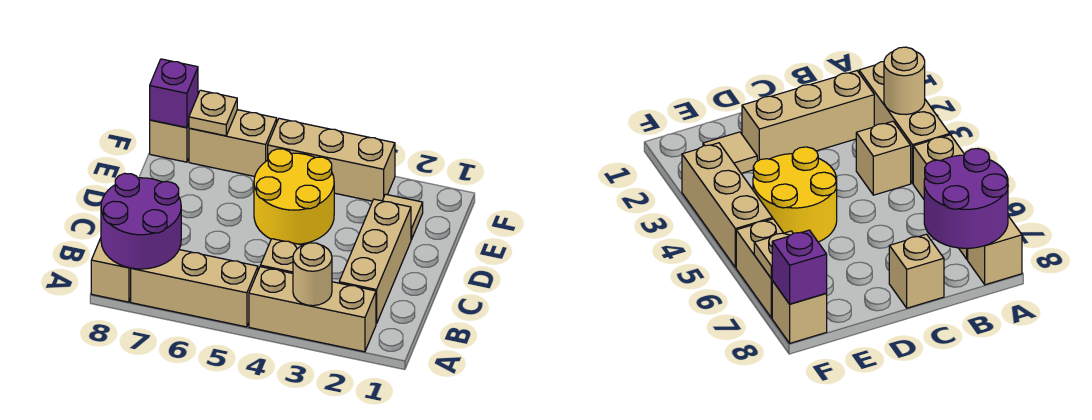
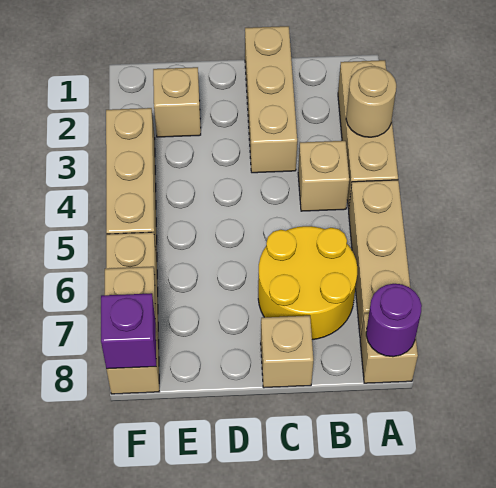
purple 2x2 round brick [101,173,181,269] -> purple 1x1 round brick [366,284,422,357]
tan 1x3 brick [339,199,411,324] -> tan 1x3 brick turned to [245,26,297,173]
yellow 2x2 round brick [254,149,334,244] -> yellow 2x2 round brick moved to [258,226,357,339]
tan 1x1 tile [383,194,423,240] -> tan 1x1 brick [153,67,201,137]

